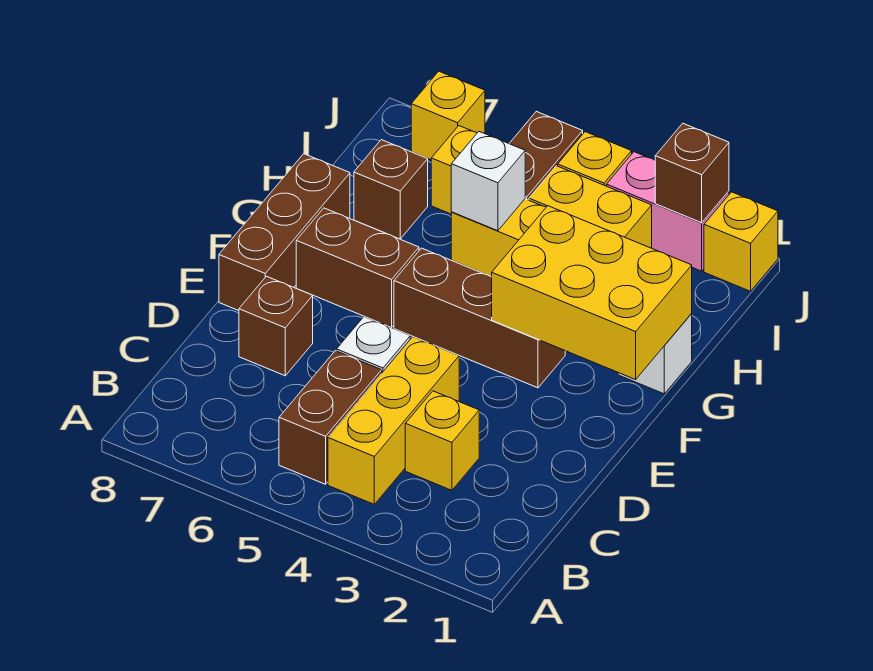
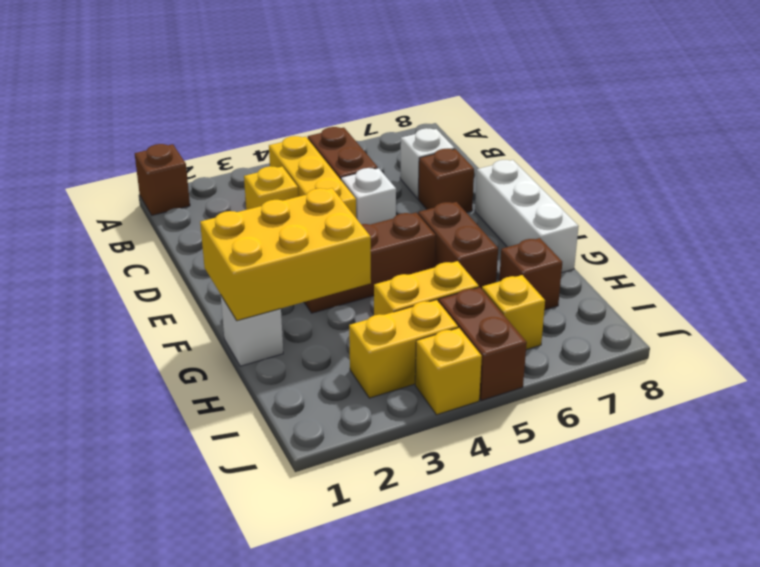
brown 1x3 brick [219,154,350,311] -> white 1x3 brick [475,160,579,273]
brown 1x2 brick [296,208,419,328] -> brown 1x2 brick turned to [418,202,498,289]
white 1x1 brick [451,132,525,231] -> white 1x1 brick moved to [400,128,454,199]
yellow 1x1 brick [704,192,778,291] -> none
pink 1x2 brick [607,152,729,271] -> none
brown 1x1 brick [655,123,729,223] -> brown 1x1 brick moved to [135,144,190,215]
yellow 1x1 brick [411,71,485,160] -> none

